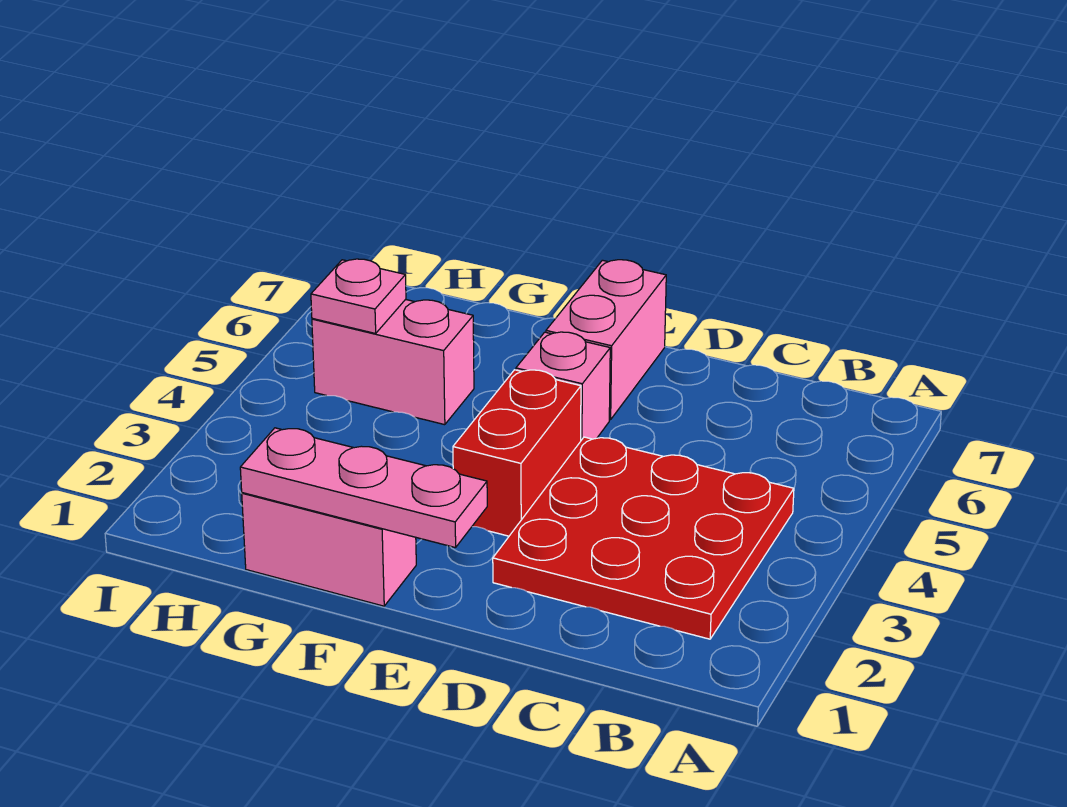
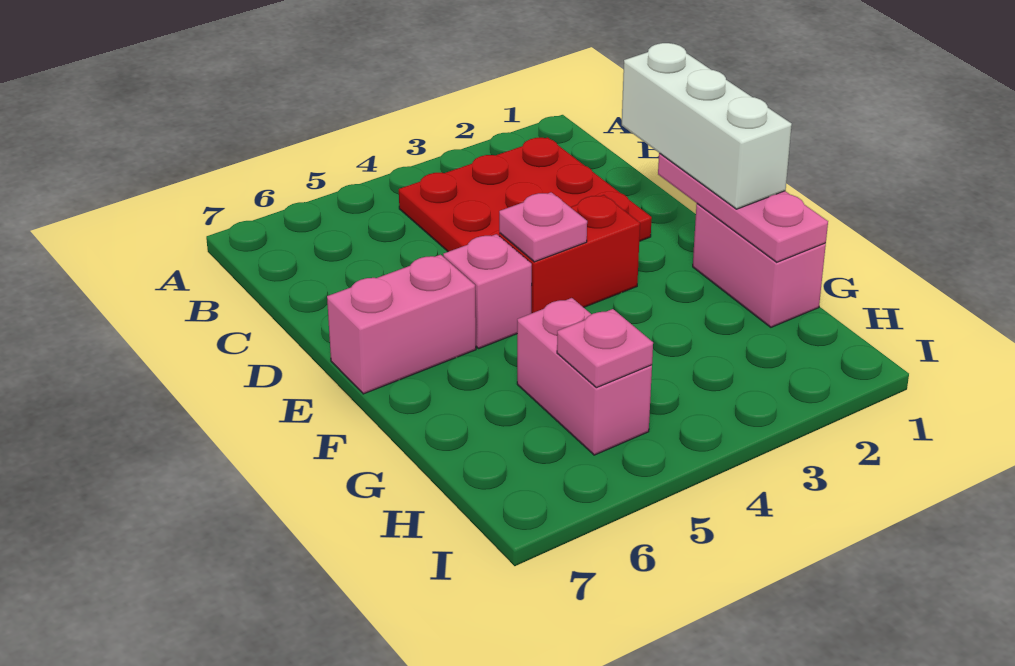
none -> white 1x3 brick [622,43,792,209]
none -> pink 1x1 plate [499,192,587,262]

